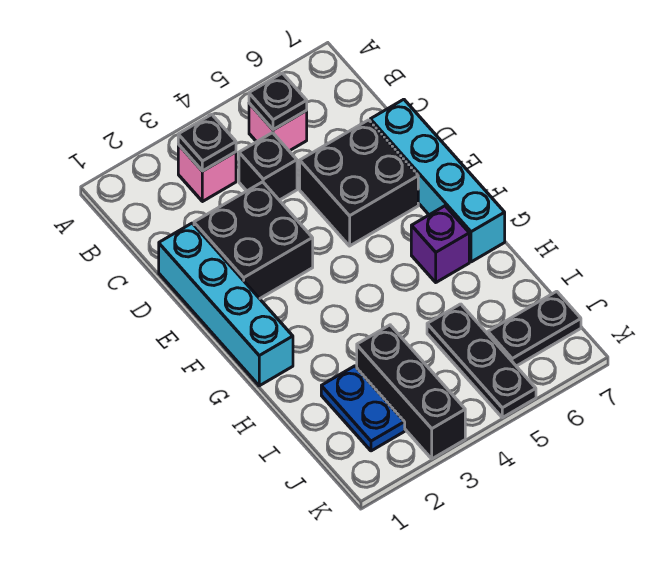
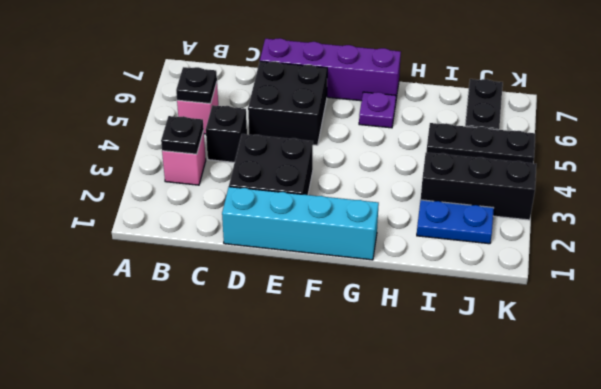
cyan 1x4 brick [370,99,505,262] -> purple 1x4 brick [260,38,401,101]
purple 1x1 brick [411,206,469,282] -> purple 1x1 plate [359,92,396,128]

